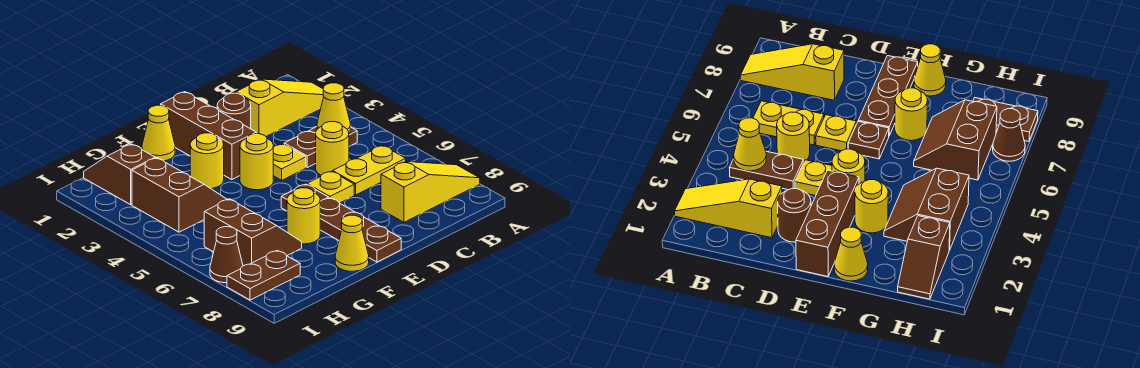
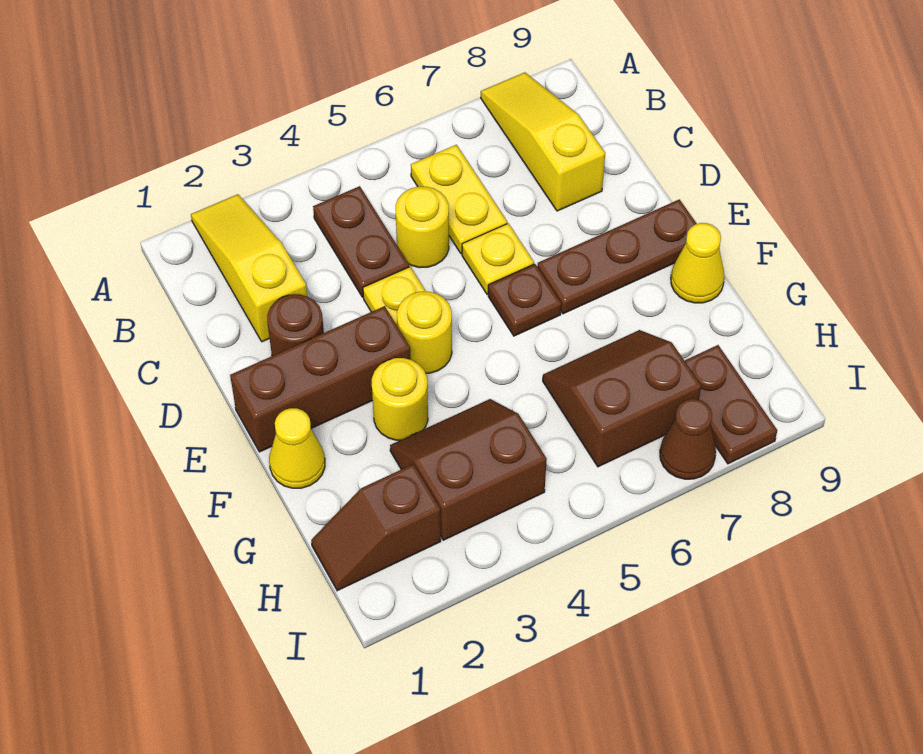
yellow 1x1 cone [317,83,350,133] -> none
yellow 1x1 round brick [287,188,320,244] -> none

